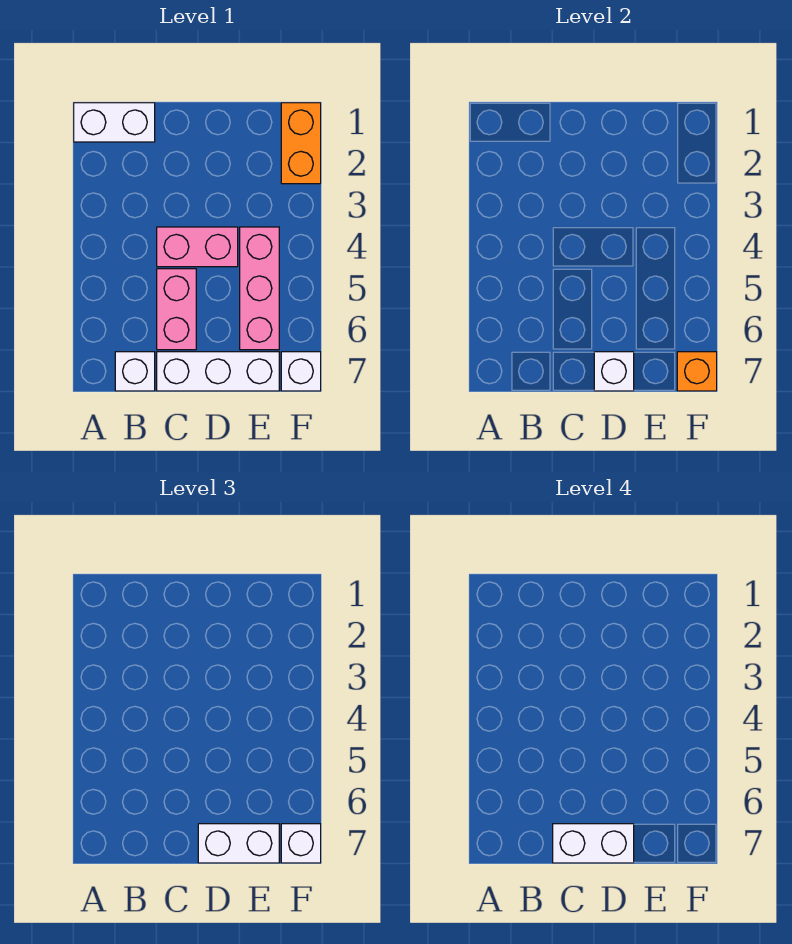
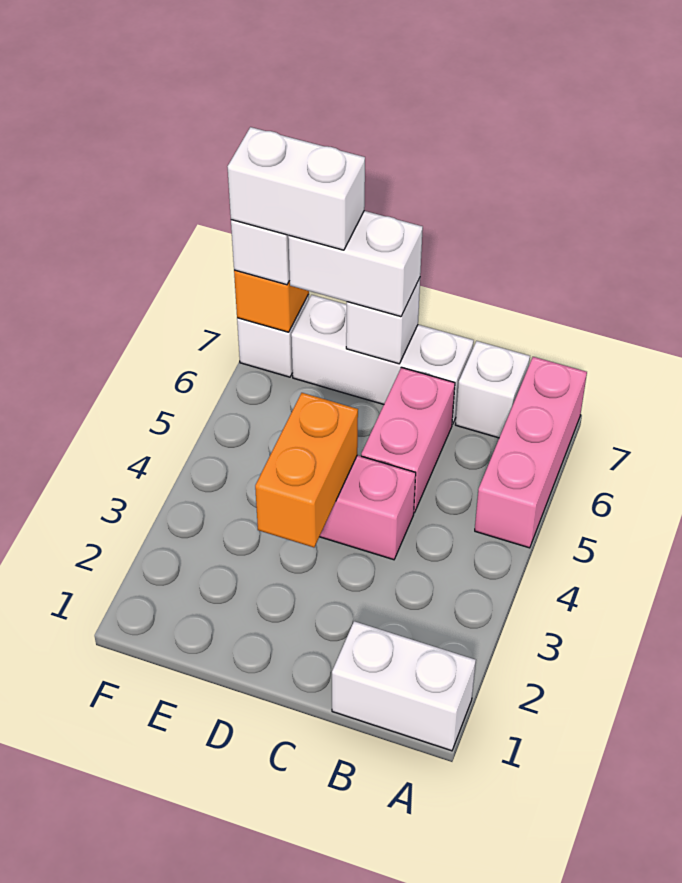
white 1x2 brick [553,824,634,863] -> white 1x2 brick moved to [227,127,365,250]
pink 1x3 brick [240,227,279,350] -> pink 1x3 brick moved to [475,357,587,548]
orange 1x2 brick [281,103,321,184] -> orange 1x2 brick moved to [255,393,358,547]

